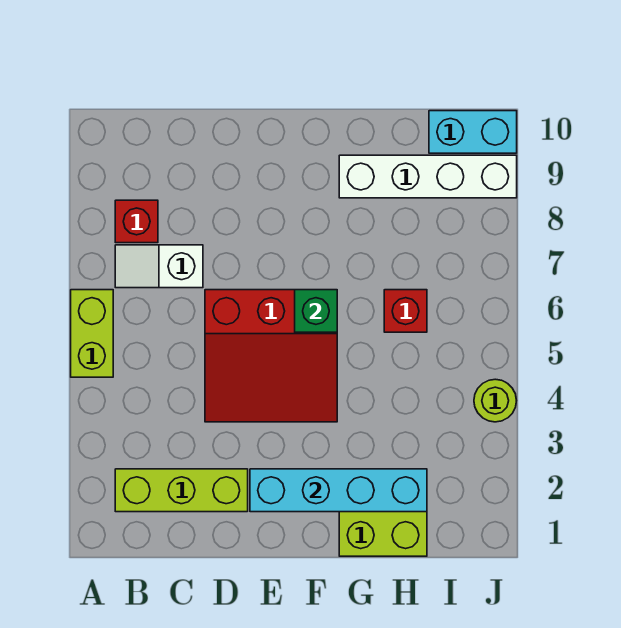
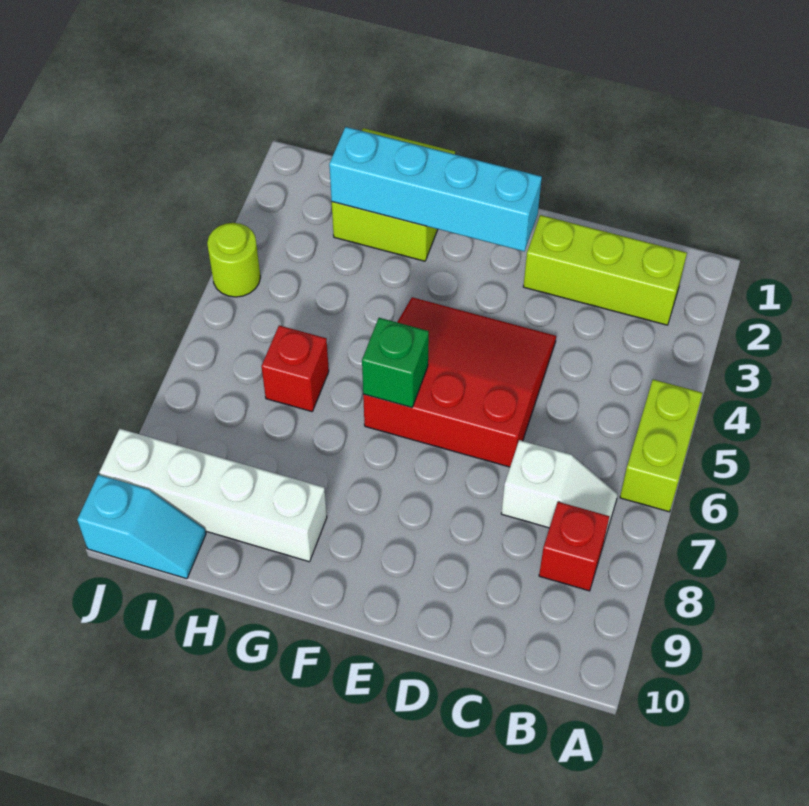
cyan 1x2 brick [429,111,517,153] -> cyan 1x2 slope [77,475,206,579]

